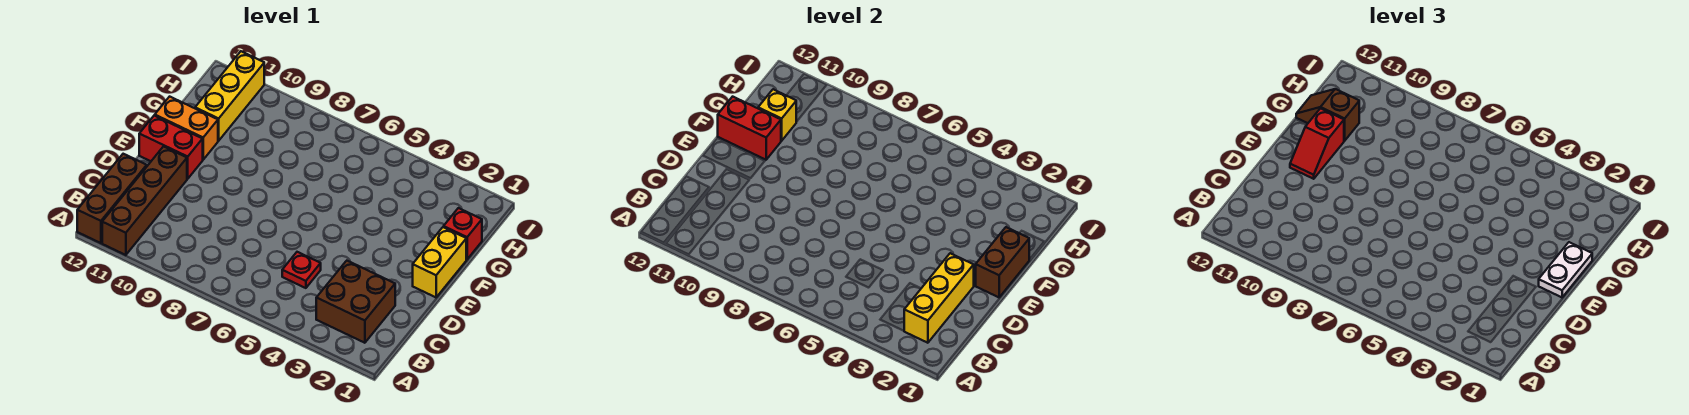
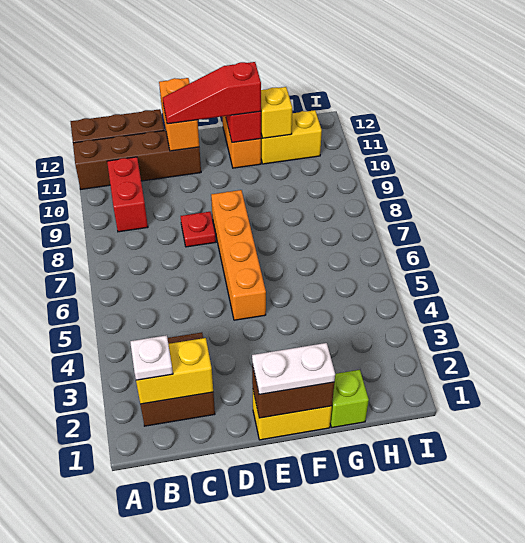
yellow 1x3 brick [904,253,974,343] -> yellow 1x2 brick [136,338,213,404]
none -> white 1x1 plate [130,335,173,380]
red 1x1 plate [282,252,321,288] -> red 1x1 plate moved to [181,212,216,247]
none -> orange 1x2 brick [159,78,199,151]
none -> orange 1x4 brick [211,190,266,320]
red 1x2 brick [139,115,203,179] -> red 1x2 brick moved to [107,157,148,232]
red 1x2 slope [1290,108,1344,179] -> red 1x3 slope [163,62,261,124]
red 1x1 brick [444,208,482,259] -> lime 1x1 brick [330,370,369,427]
yellow 1x3 brick [195,51,264,141] -> yellow 1x2 brick [261,110,322,164]
brown 1x2 slope [1296,89,1359,141] -> none

